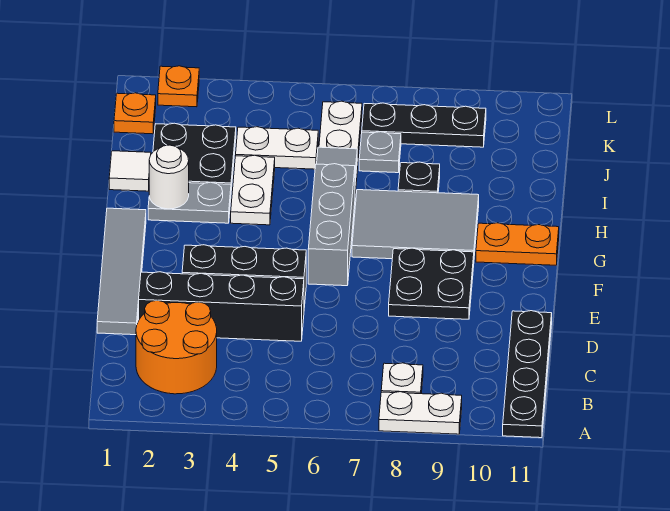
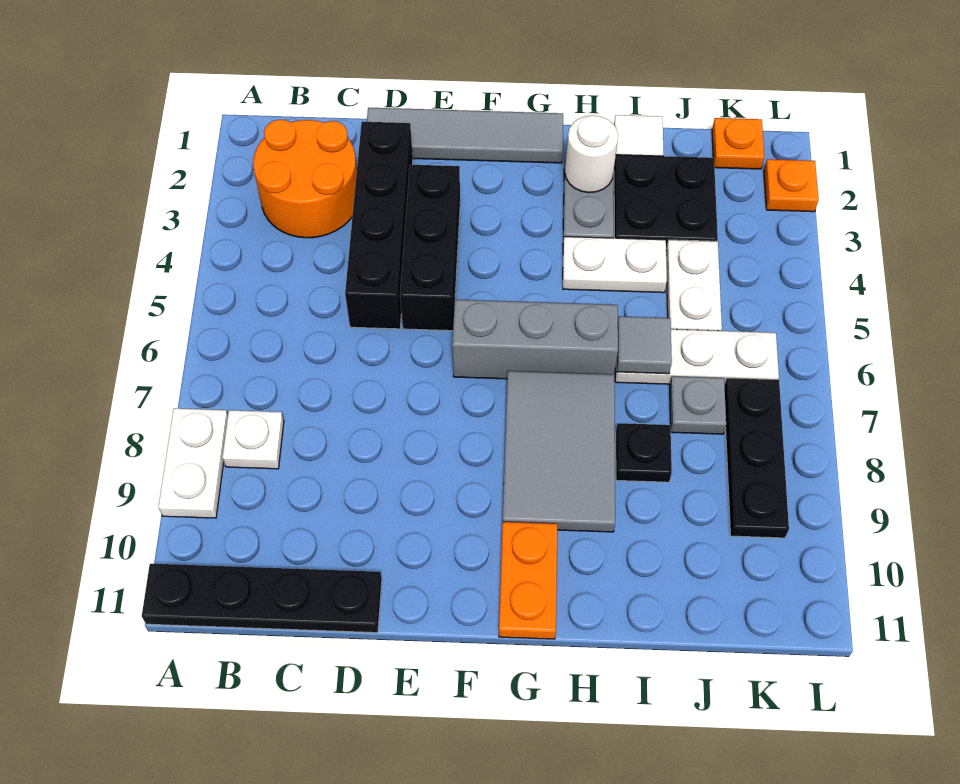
black 2x2 plate [389,248,474,319] -> none

